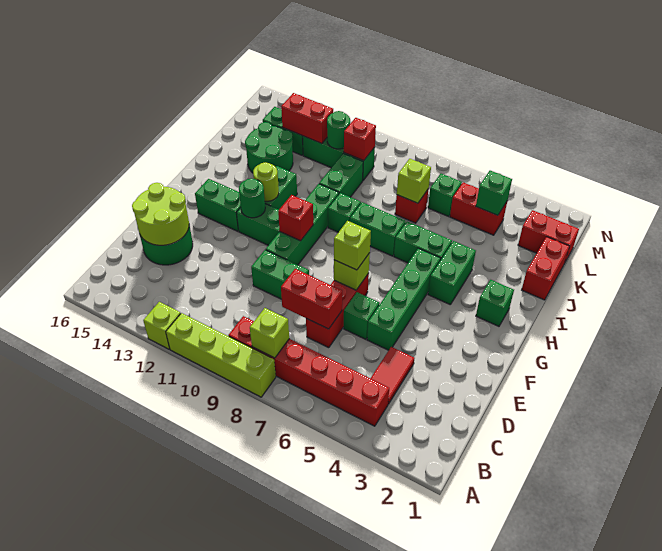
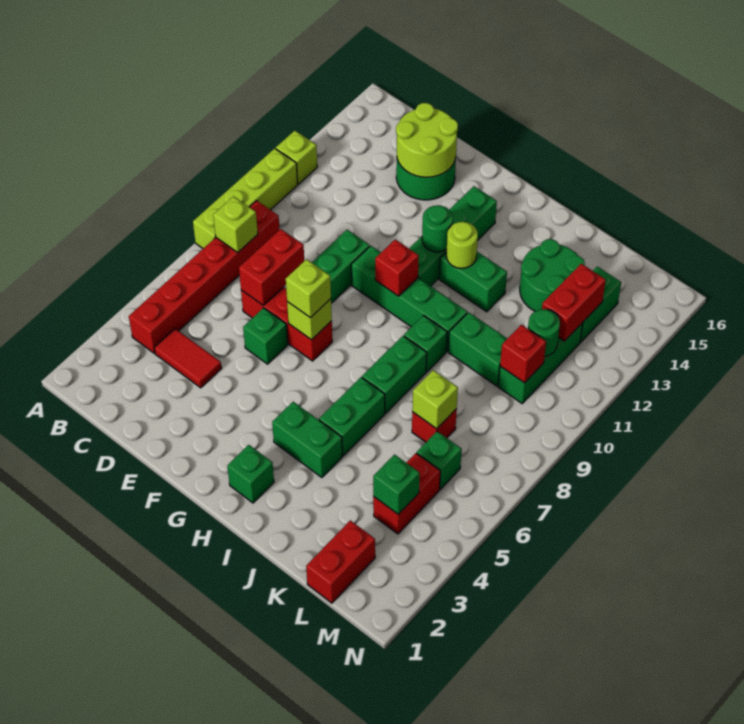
green 1x4 brick [367,248,441,350] -> none
red 1x2 brick [522,237,570,300] -> none

